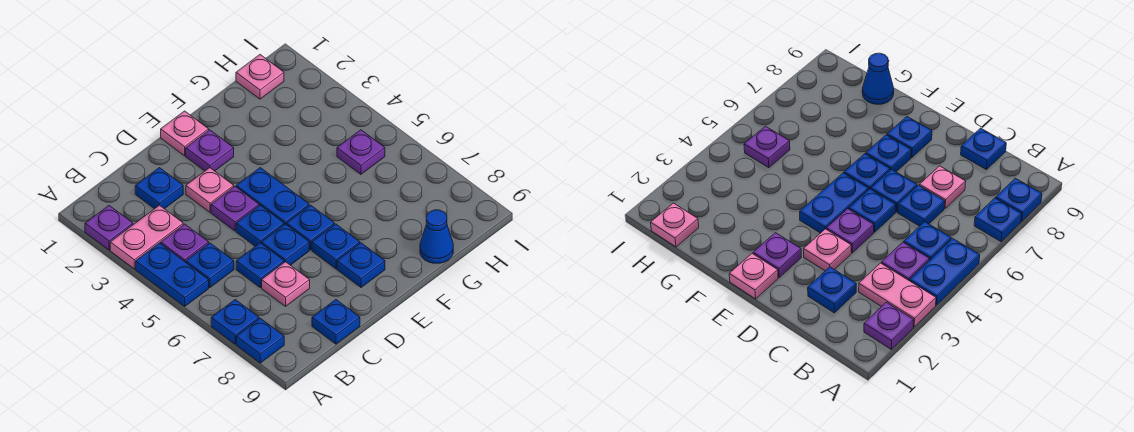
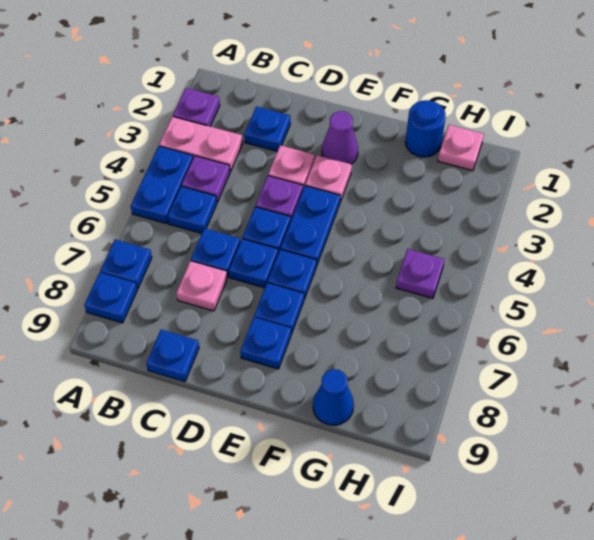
pink 1x1 plate [161,111,209,156] -> pink 1x1 plate moved to [305,155,352,202]
purple 1x1 plate [186,130,234,171] -> purple 1x1 cone [322,111,358,164]
none -> blue 1x1 round brick [405,100,446,157]

